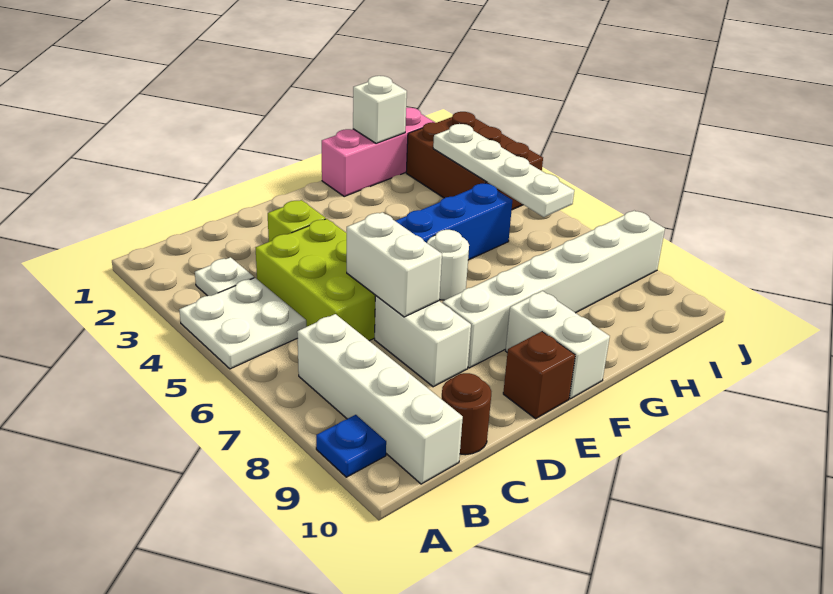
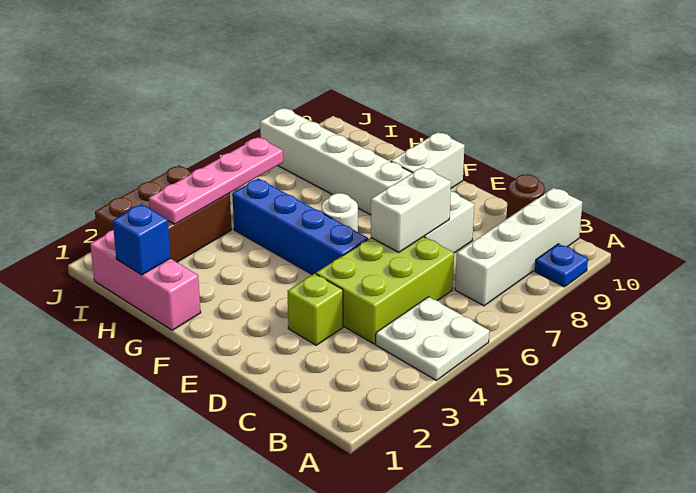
white 1x1 plate [195,257,254,296] -> none
brown 1x1 brick [503,332,575,419] -> none
white 1x1 brick [353,76,407,143] -> blue 1x1 brick [113,204,171,275]
white 1x4 plate [433,124,574,217] -> pink 1x4 plate [149,137,283,224]

